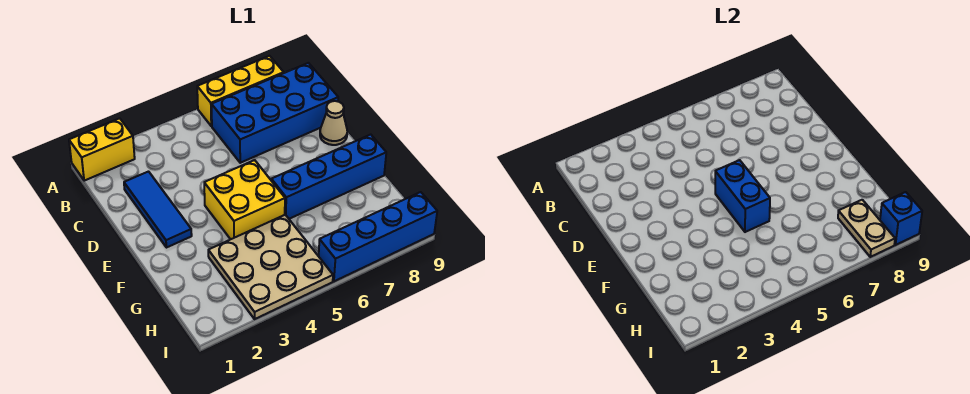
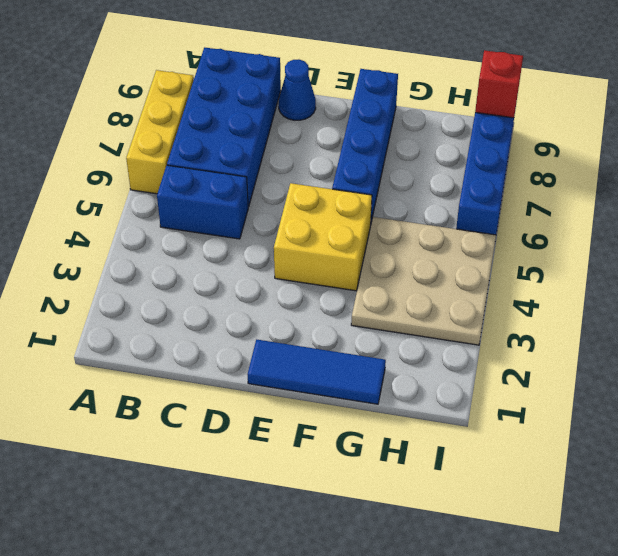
yellow 1x2 brick [69,118,135,181] -> none
blue 1x3 tile [124,172,192,248] -> blue 1x3 tile moved to [247,340,386,404]
tan 1x1 cone [320,101,347,145] -> blue 1x1 cone [279,59,316,120]
blue 1x2 brick [715,160,770,232] -> blue 1x2 brick moved to [157,165,248,239]
tan 1x2 plate [838,200,895,257] -> none
blue 1x1 brick [880,192,922,245] -> red 1x1 brick [475,50,523,118]

